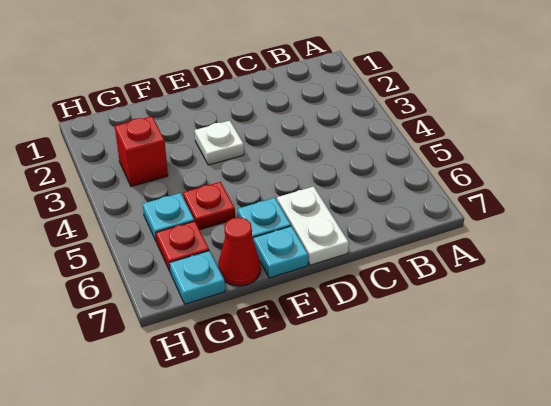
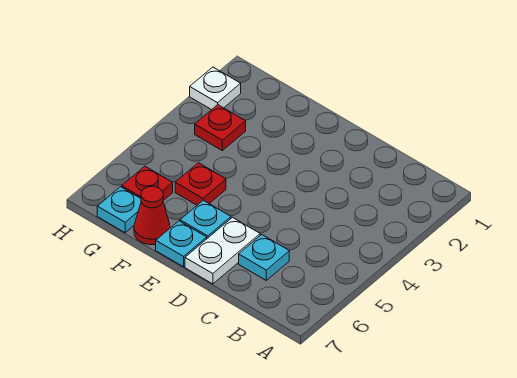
white 1x1 plate [195,121,244,165] -> white 1x1 plate moved to [190,67,241,110]
red 1x1 brick [115,116,168,186] -> red 1x1 plate [195,105,246,150]
cyan 1x1 plate [143,193,194,242] -> cyan 1x1 plate moved to [239,235,289,280]

